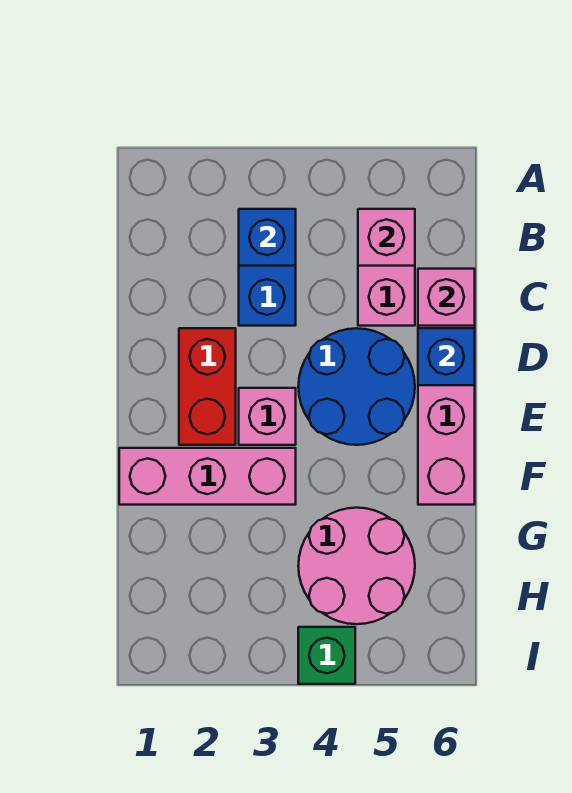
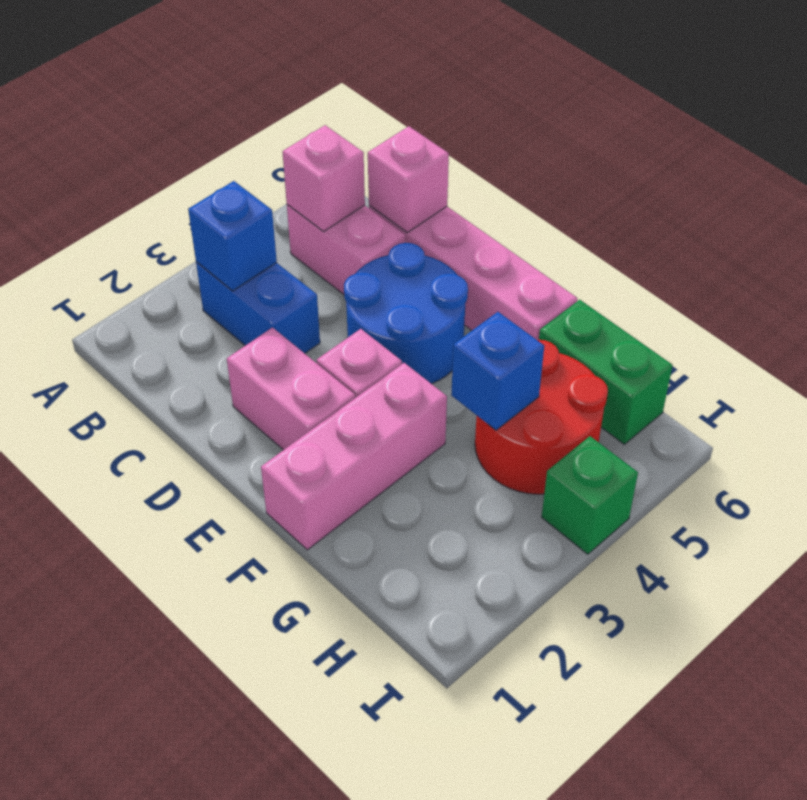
red 1x2 brick [179,328,236,445] -> pink 1x2 brick [227,328,355,450]
blue 1x1 brick [418,328,475,385] -> blue 1x1 brick moved to [451,312,544,430]
pink 2x2 round brick [298,508,415,624] -> red 2x2 round brick [475,340,608,494]
none -> green 1x2 brick [539,300,673,444]

